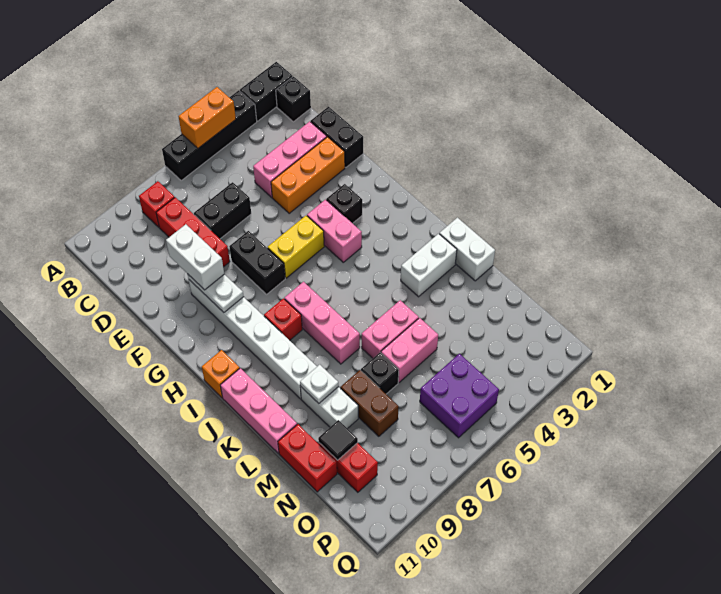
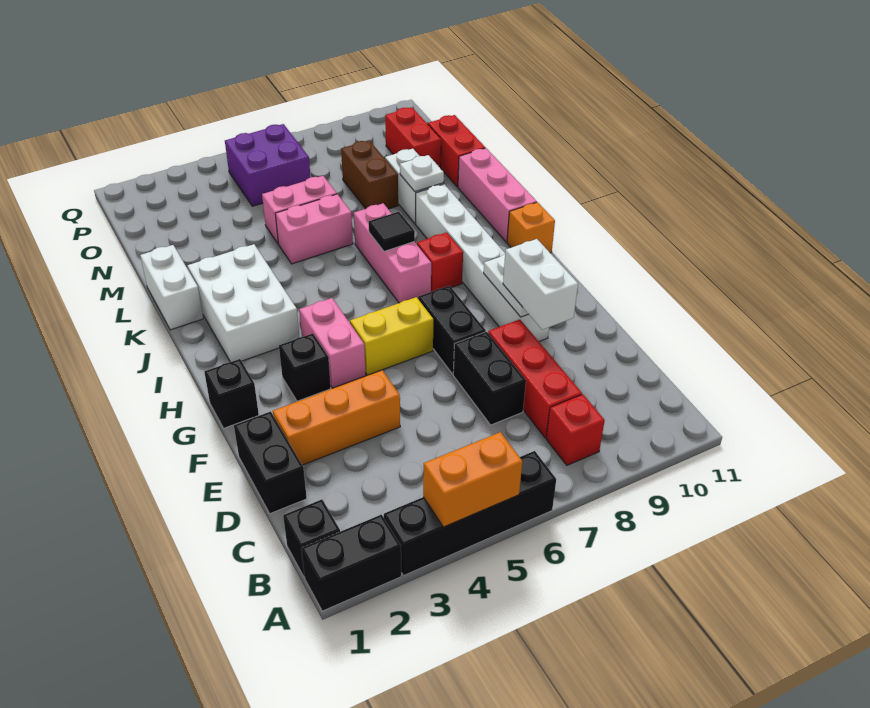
pink 1x3 brick [253,121,327,197] -> none
black 1x2 brick [194,182,251,239] -> black 1x2 brick turned to [453,332,526,425]
white 1x2 brick [401,234,457,297] -> white 2x3 brick [188,244,299,362]
black 1x1 brick [361,353,399,394] -> black 1x1 brick moved to [204,359,259,428]
black 1x1 tile [318,420,358,460] -> black 1x1 tile moved to [369,212,415,251]

